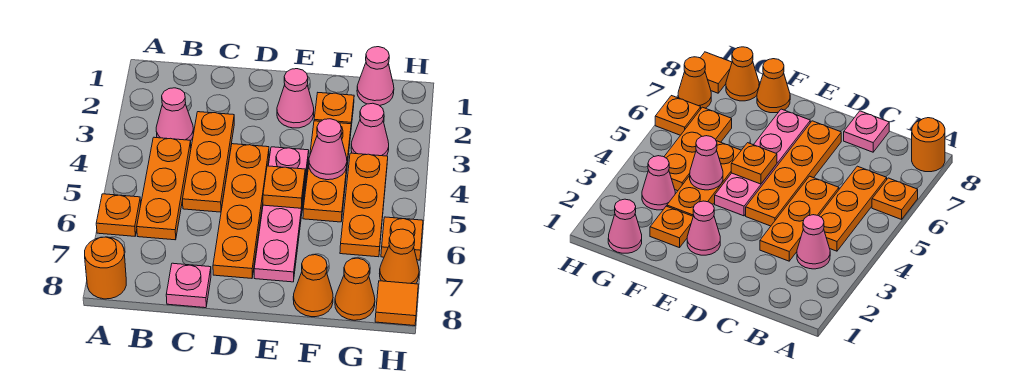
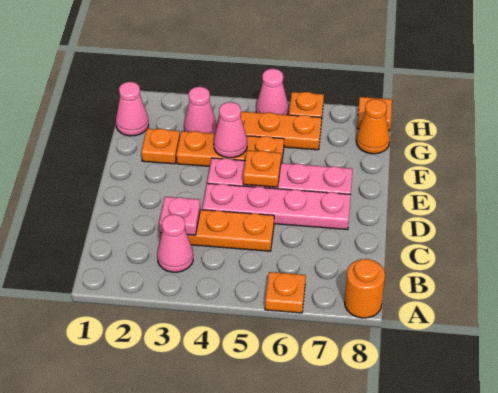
orange 1x3 plate [137,137,191,240] -> none
pink 1x1 plate [166,263,211,308] -> pink 1x1 plate moved to [159,197,200,235]
orange 1x4 plate [213,144,269,278] -> pink 1x4 plate [202,183,351,230]
pink 1x1 cone [277,69,314,128] -> pink 1x1 cone moved to [256,69,289,115]
orange 1x1 cone [293,255,333,317] -> none
orange 1x1 cone [379,229,419,284] -> none

